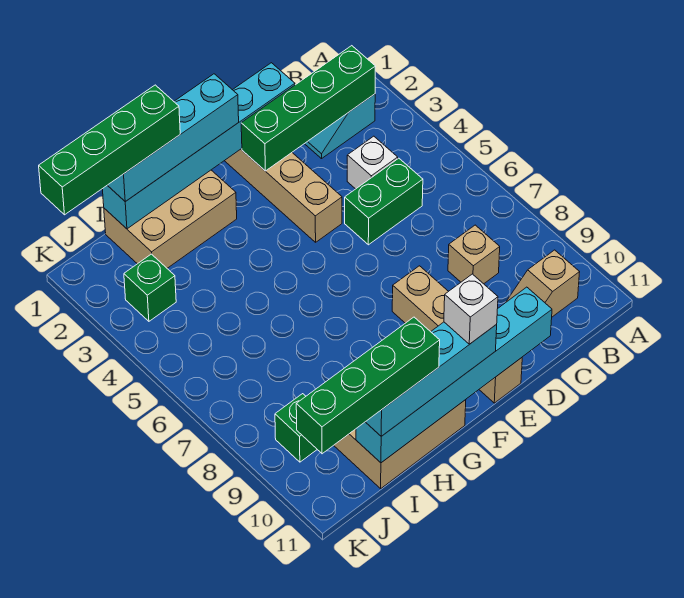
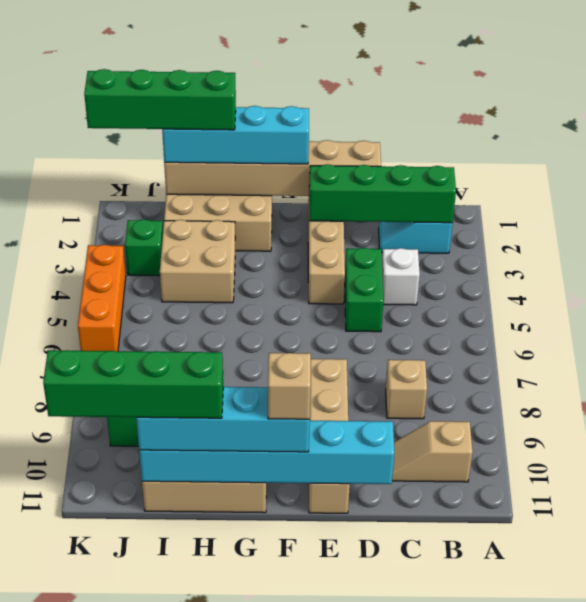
green 1x2 brick [345,158,423,245] -> green 1x2 brick turned to [345,248,384,332]
cyan 1x6 brick [103,63,295,229] -> tan 1x6 brick [164,140,381,196]
white 1x1 brick [444,274,498,344] -> tan 1x1 brick [268,353,311,419]
none -> tan 2x2 brick [160,220,235,303]
none -> orange 1x3 brick [78,245,126,351]

